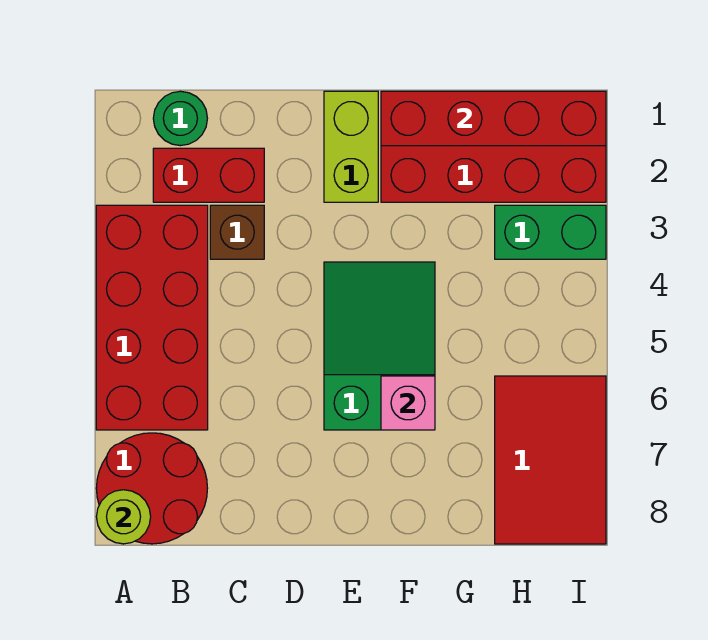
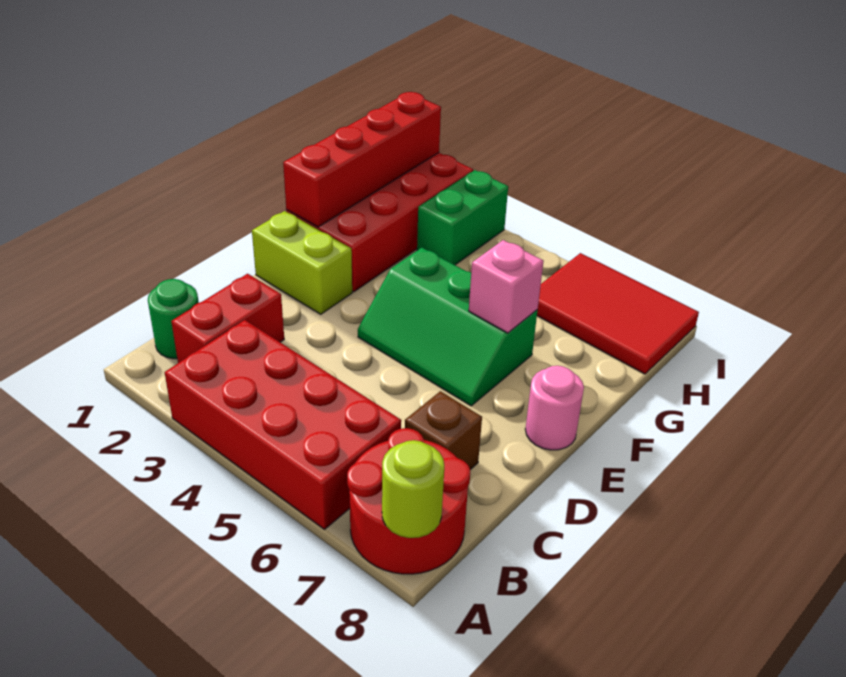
brown 1x1 brick [210,205,264,259] -> brown 1x1 brick moved to [405,391,482,470]
green 2x3 slope [324,262,435,430] -> green 2x3 slope turned to [358,248,538,406]
none -> pink 1x1 round brick [525,366,584,450]

